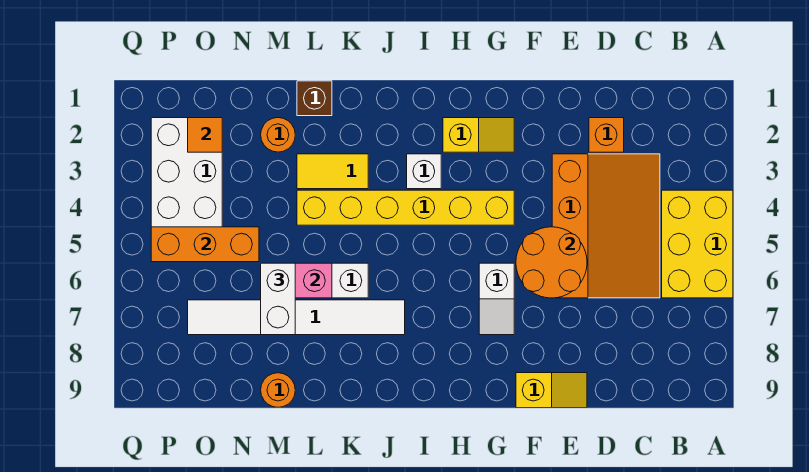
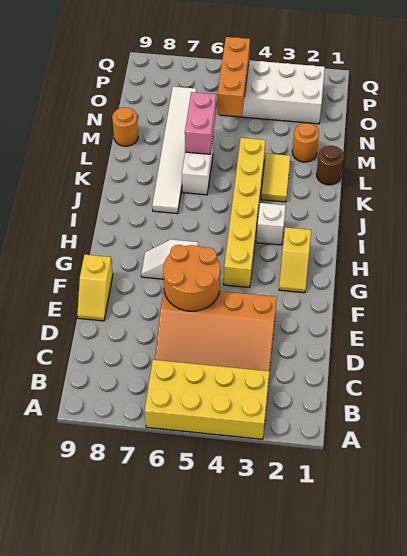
yellow 2x3 brick [662,190,733,298] -> yellow 2x4 brick [145,360,269,439]
orange 1x1 brick [589,118,624,152] -> none
brown 1x1 brick [297,81,332,116] -> brown 1x1 round brick [316,146,344,185]
white 1x2 brick [261,263,295,335] -> none
orange 1x1 tile [188,118,222,152] -> none

